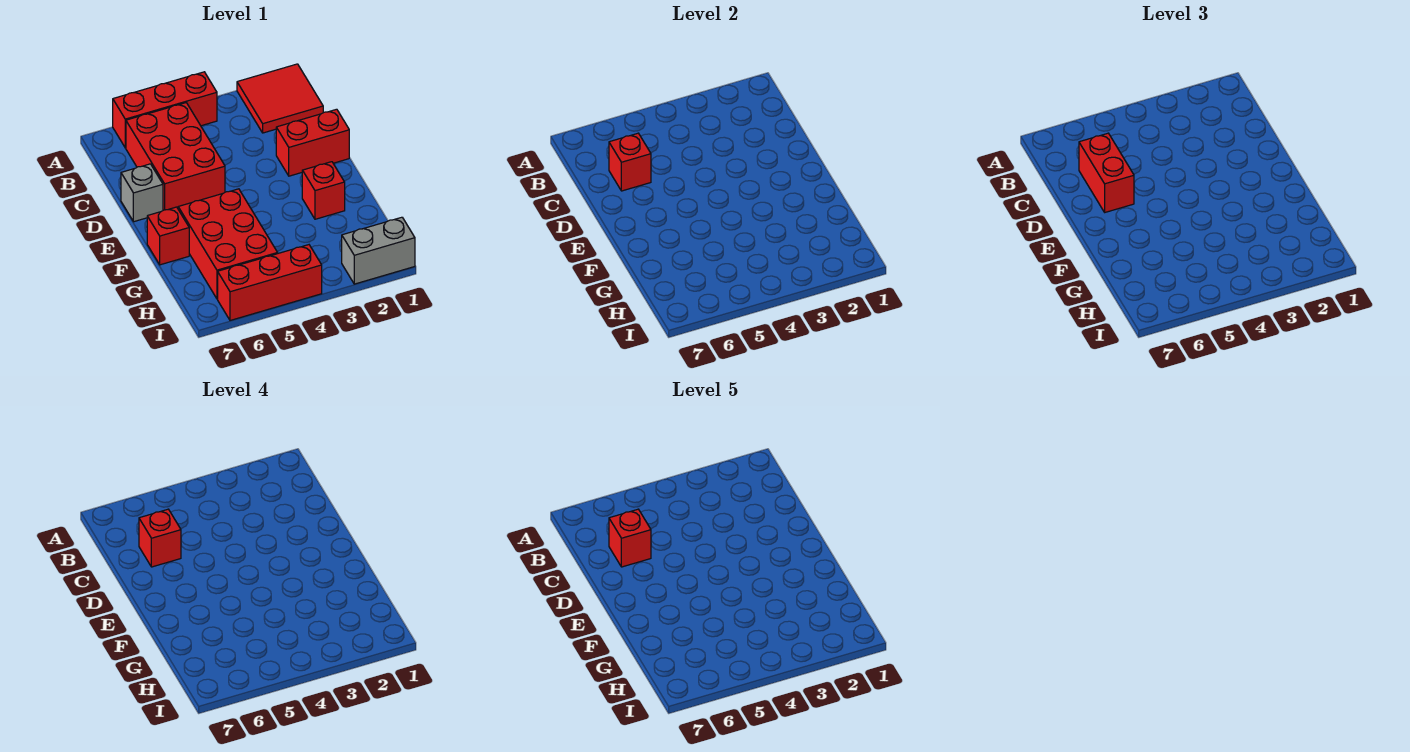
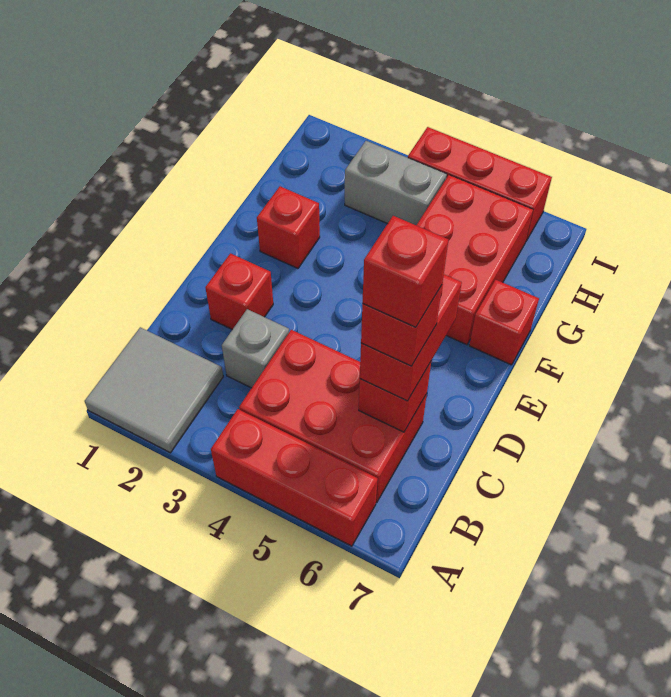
red 2x2 tile [237,64,323,133] -> grey 2x2 tile [85,327,223,453]
red 2x3 brick [126,103,225,210] -> red 2x3 brick turned to [239,330,427,502]
red 1x2 brick [276,109,349,176] -> red 1x1 brick [205,253,273,330]
grey 1x1 brick [121,164,163,222] -> grey 1x1 brick moved to [222,309,289,388]
grey 1x2 brick [342,217,415,284] -> grey 1x2 brick moved to [345,141,447,225]

